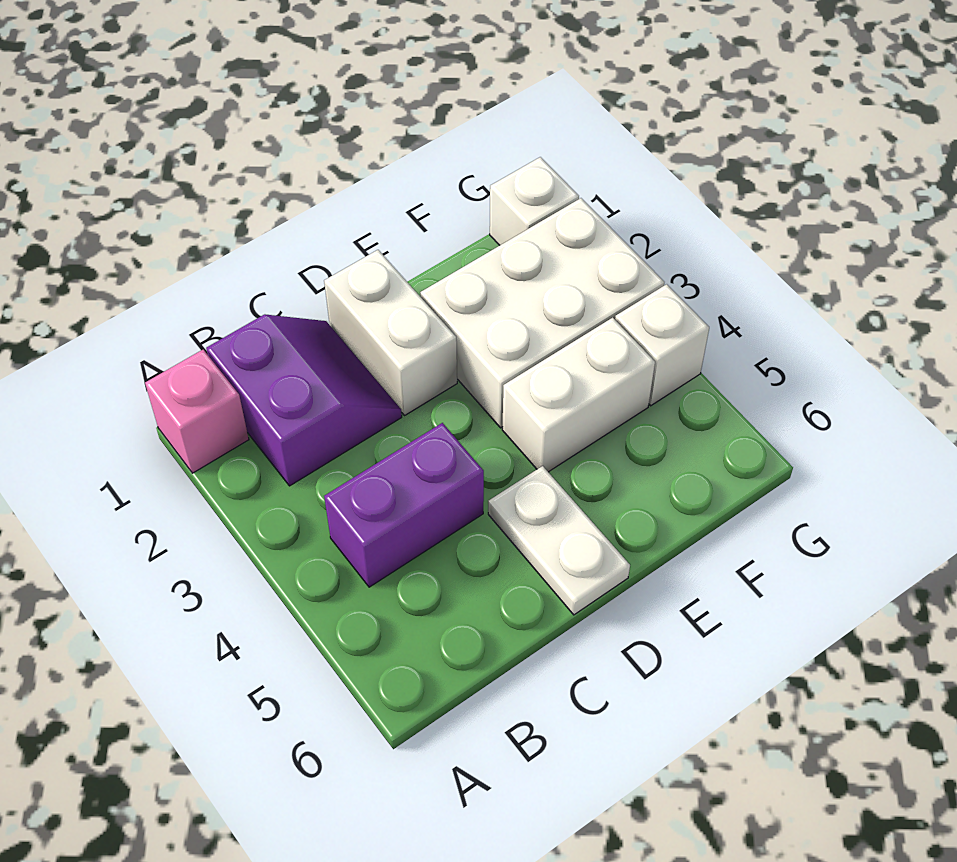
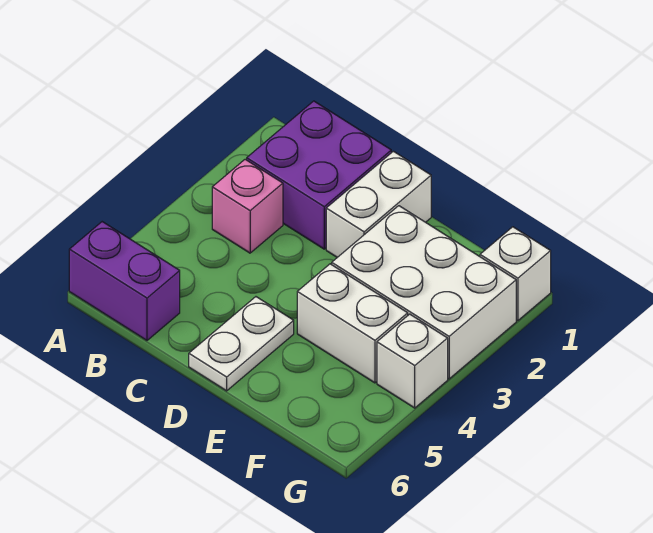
pink 1x1 brick [145,350,249,473] -> pink 1x1 brick moved to [212,159,283,253]
purple 2x2 slope [206,314,402,486] -> purple 2x2 brick [247,101,391,249]
purple 1x2 brick [324,423,484,587] -> purple 1x2 brick moved to [69,222,180,340]

